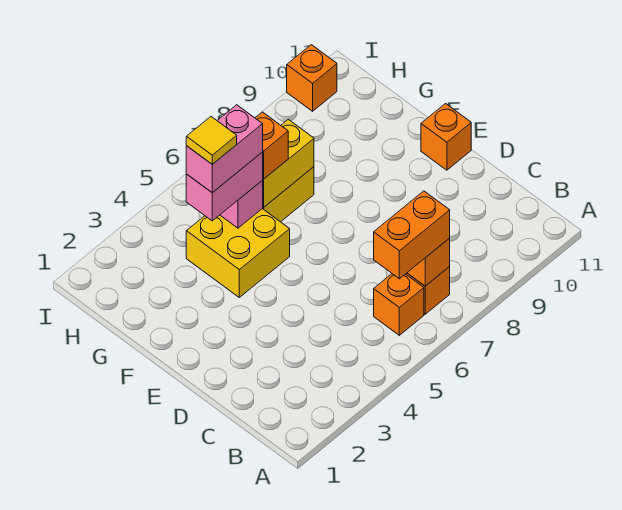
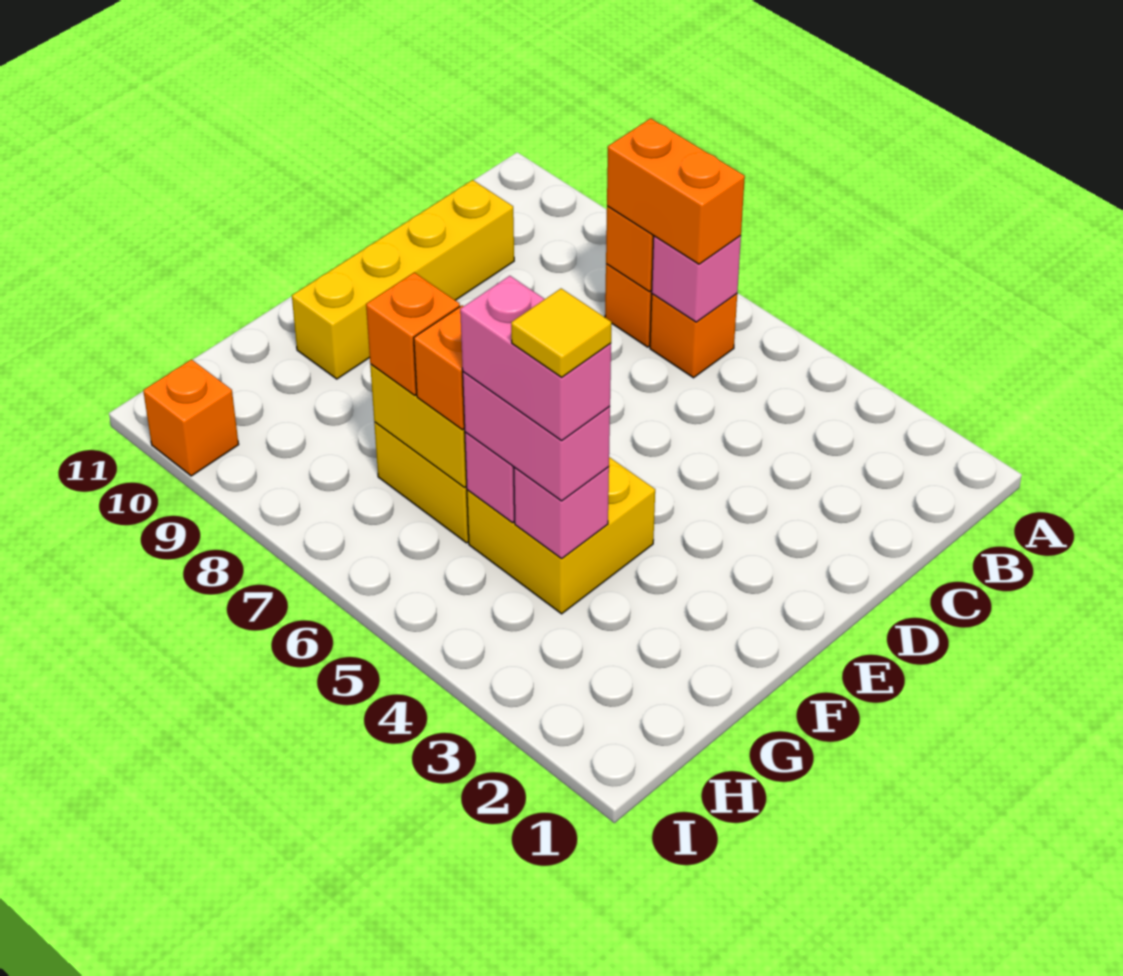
none -> pink 1x1 brick [652,236,741,322]
none -> yellow 1x4 brick [292,180,514,379]
orange 1x1 brick [421,104,471,170] -> orange 1x1 brick moved to [366,273,460,395]
none -> pink 1x1 brick [514,467,609,559]

